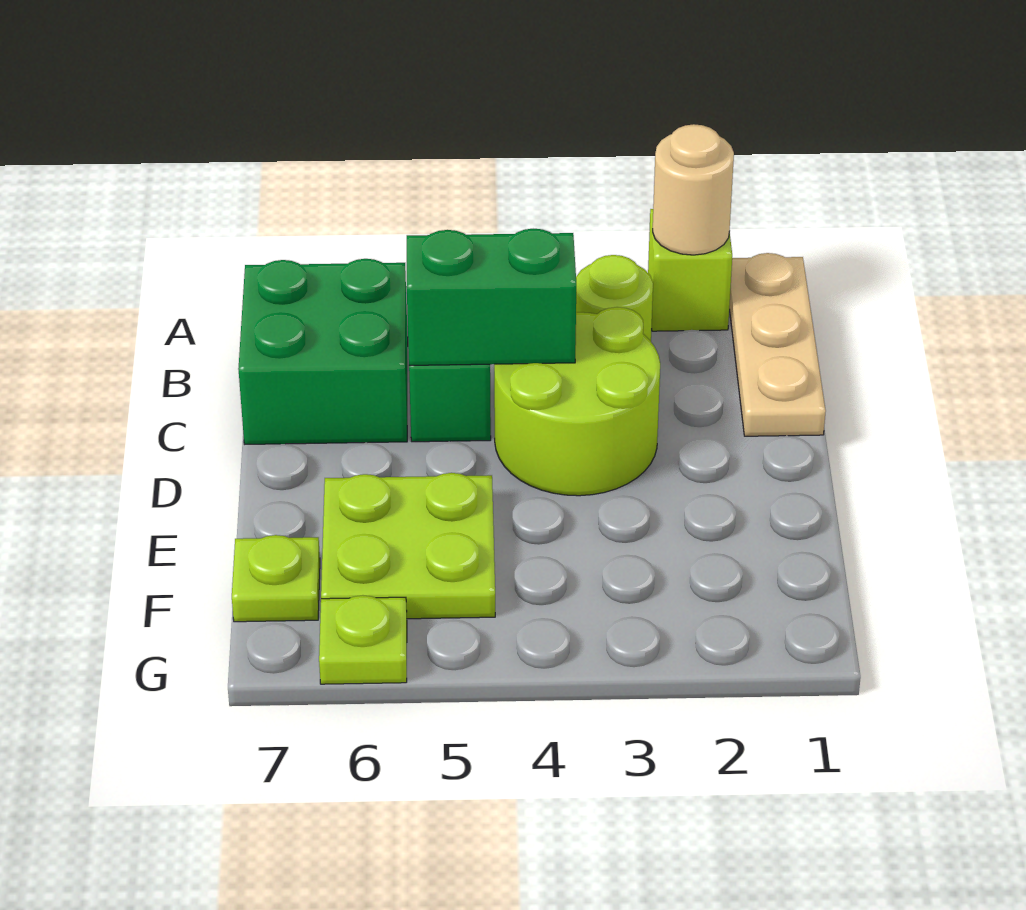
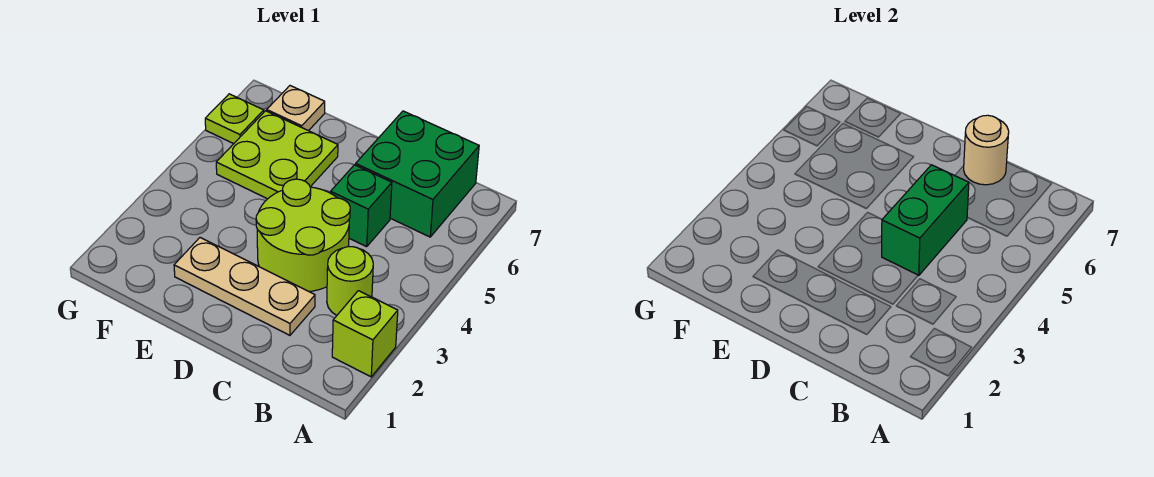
tan 1x3 plate [729,253,826,436] -> tan 1x3 plate moved to [174,238,315,335]
tan 1x1 round brick [653,124,734,255] -> tan 1x1 round brick moved to [964,115,1009,185]
lime 1x1 plate [232,535,320,622] -> tan 1x1 plate [267,86,325,131]

